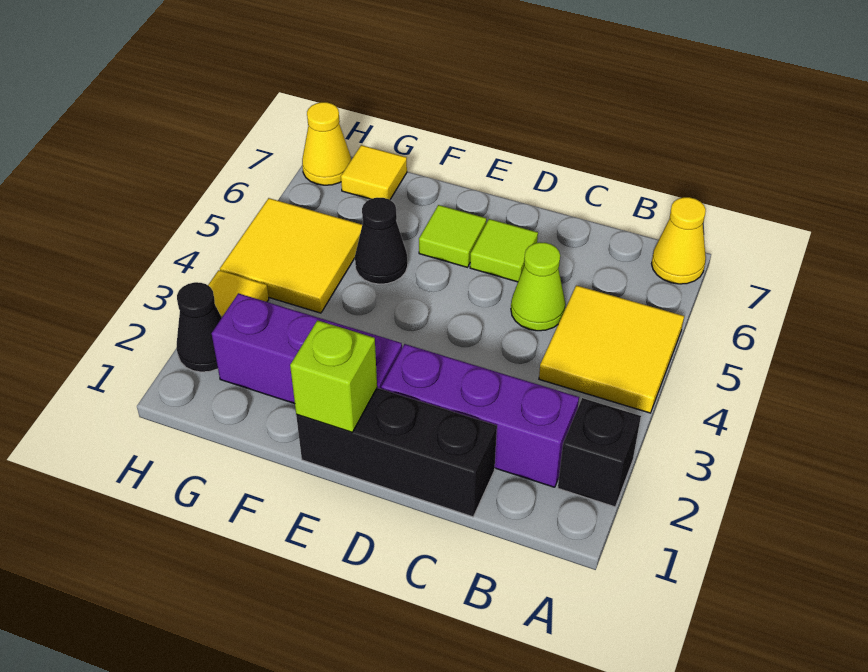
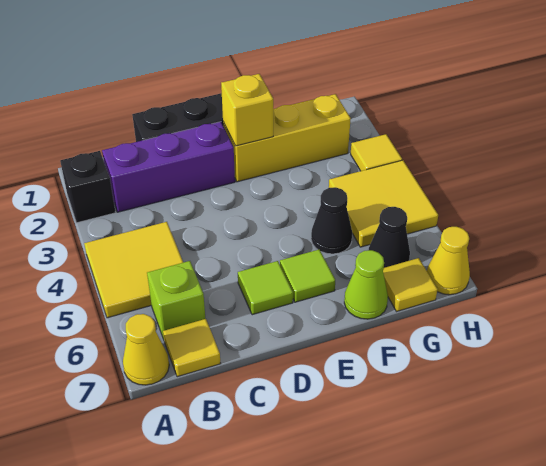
none -> yellow 1x1 tile [163,319,221,377]
lime 1x1 cone [511,242,566,331] -> lime 1x1 cone moved to [344,250,388,319]
lime 1x1 brick [290,320,377,432] -> lime 1x1 brick moved to [147,261,205,339]
purple 1x3 brick [212,293,402,404] -> yellow 1x3 brick [223,94,351,182]
none -> yellow 1x1 brick [221,74,273,146]
black 1x1 cone [176,282,222,372] -> black 1x1 cone moved to [369,207,410,268]

